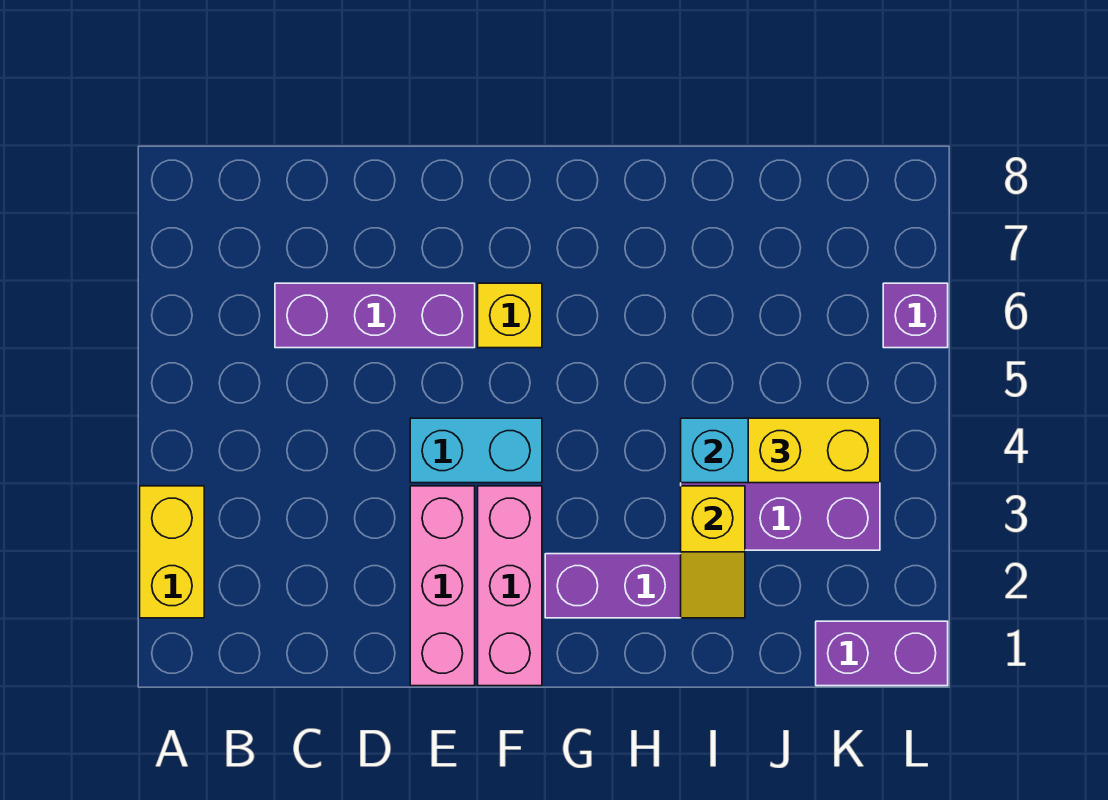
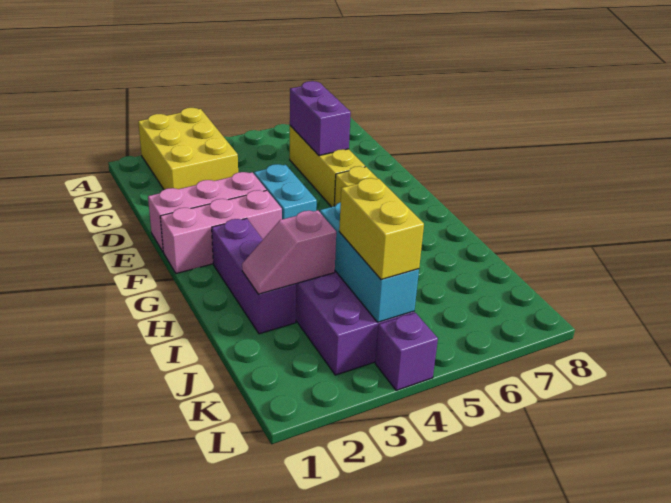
yellow 1x2 brick [140,486,204,618] -> yellow 2x3 brick [138,108,238,190]
purple 1x3 brick [275,283,475,348] -> yellow 1x3 brick [290,126,365,207]
yellow 1x2 slope [681,486,745,618] -> pink 1x2 slope [242,210,336,294]
purple 1x2 brick [816,621,948,686] -> purple 1x2 brick moved to [290,81,351,156]
purple 1x1 brick [883,283,948,348] -> purple 1x1 brick moved to [375,313,438,391]

